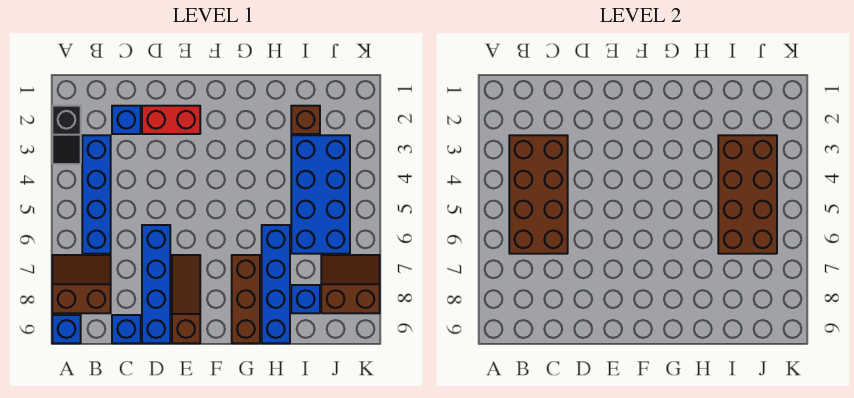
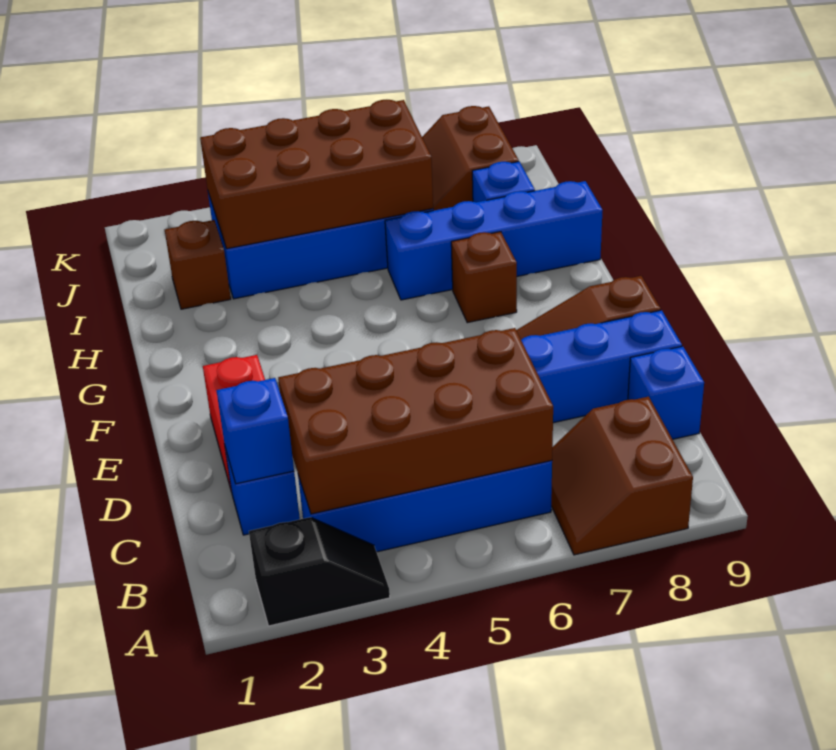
blue 1x1 brick [52,315,81,343] -> blue 1x1 brick moved to [216,378,294,484]
brown 1x3 brick [232,255,260,343] -> brown 1x1 brick [451,232,517,323]

